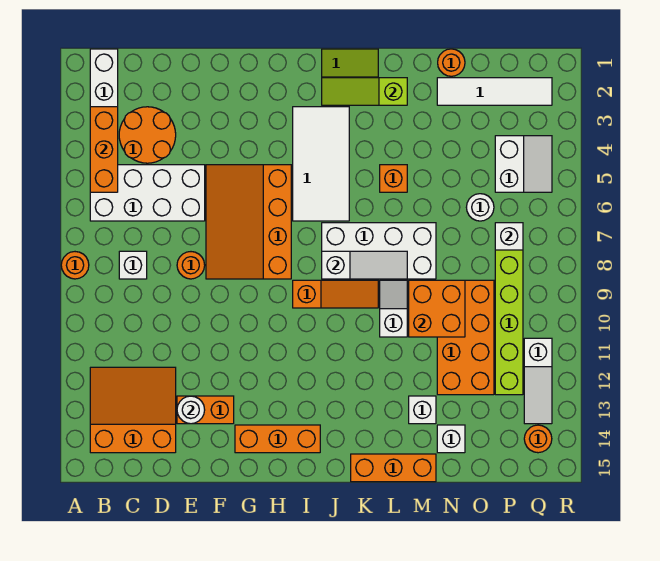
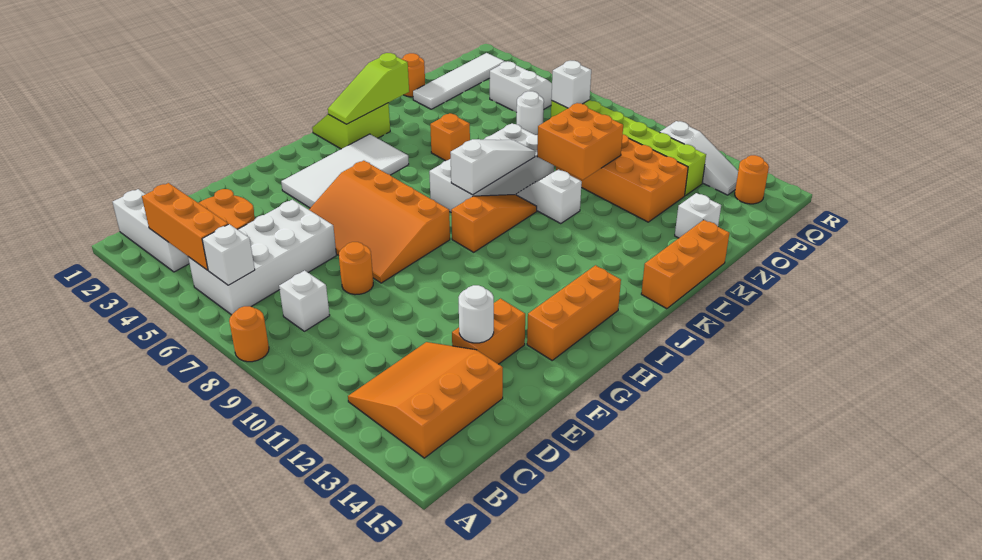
white 2x4 tile [293,107,349,221] -> white 2x4 tile turned to [281,134,409,208]
white 1x1 brick [409,396,436,424] -> white 1x1 brick moved to [202,224,255,285]

